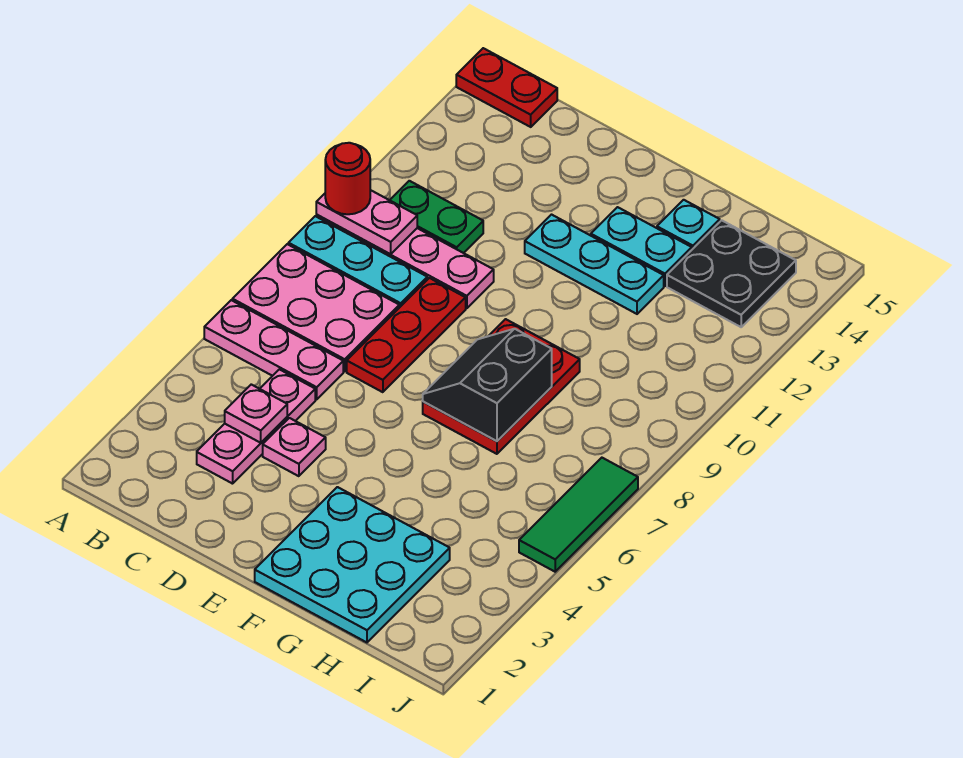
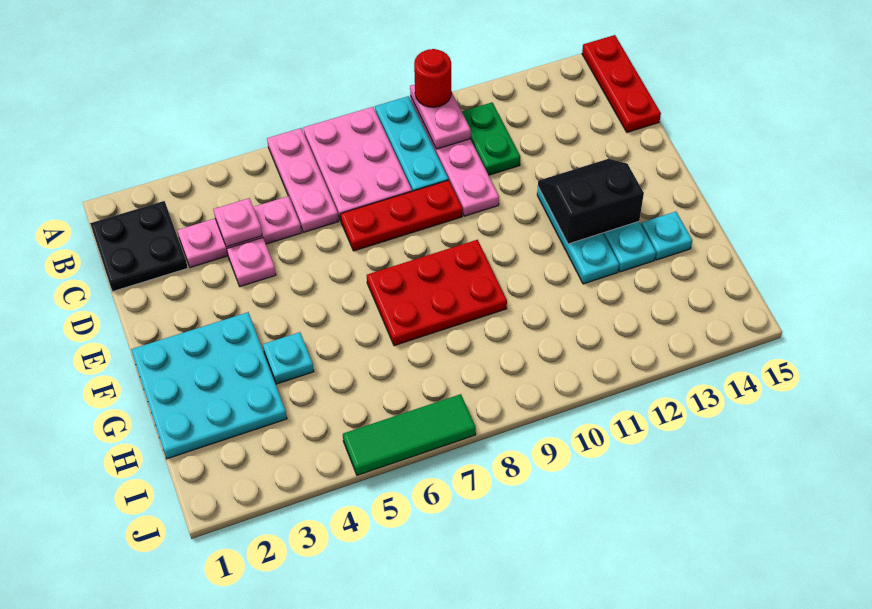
red 1x2 plate [456,48,557,127] -> red 1x3 plate [582,35,661,132]
black 2x2 slope [423,329,552,441] -> black 2x2 slope moved to [538,159,644,244]
none -> cyan 1x1 plate [263,332,314,384]
black 2x2 plate [667,220,796,327] -> black 2x2 plate moved to [90,201,188,292]

